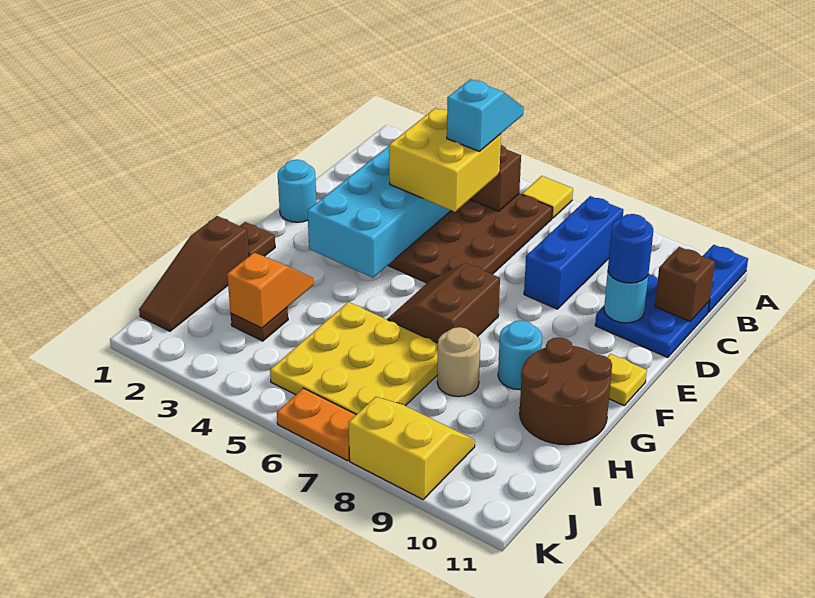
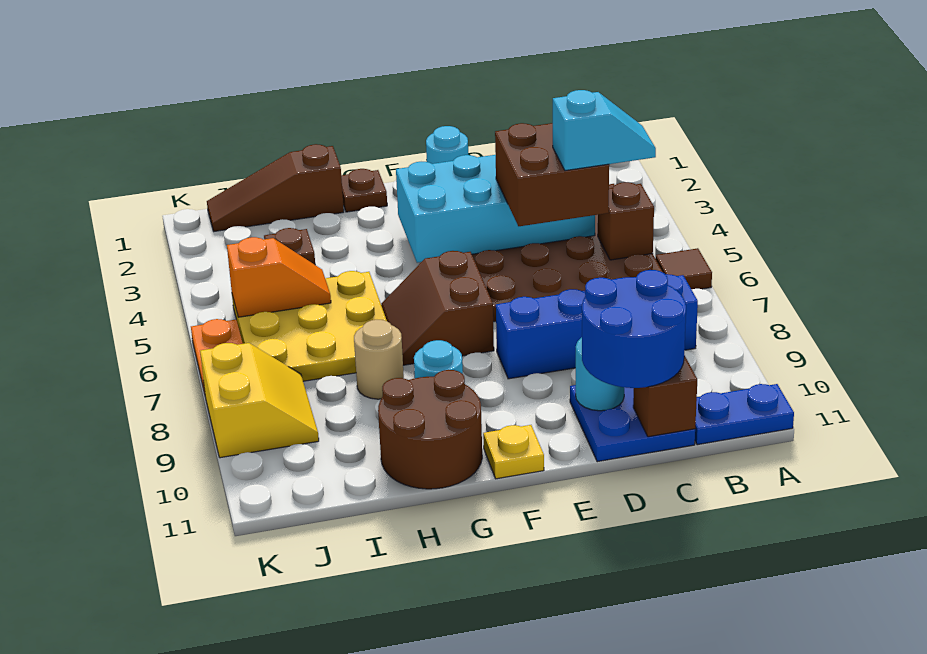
yellow 1x1 tile [522,176,573,218] -> brown 1x1 tile [655,248,712,289]
blue 1x3 brick [524,196,623,309] -> blue 1x4 brick [496,274,698,379]
yellow 2x2 brick [389,108,501,212] -> brown 2x2 brick [495,123,609,226]
blue 1x1 round brick [608,214,653,283] -> blue 2x2 round brick [582,270,686,388]
brown 2x2 slope [387,263,500,343] -> brown 2x2 slope turned to [381,251,494,365]
orange 1x2 slope [227,253,313,328] -> orange 1x2 slope moved to [227,237,331,317]

